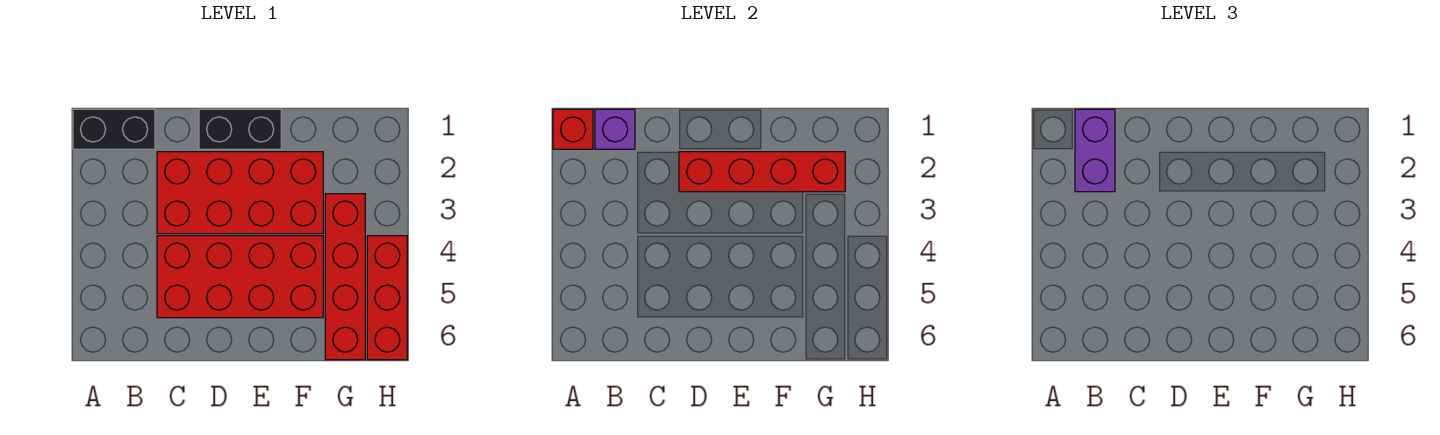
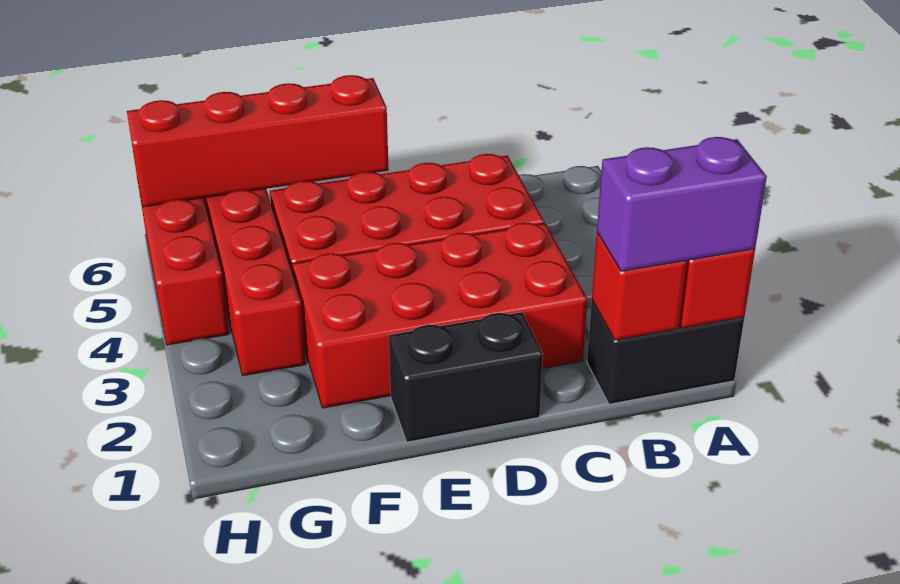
purple 1x1 brick [595,109,635,149] -> red 1x1 brick [592,233,687,340]
purple 1x2 brick [1075,109,1115,192] -> purple 1x2 brick turned to [597,137,767,271]
red 1x4 brick [679,152,845,192] -> red 1x4 brick moved to [127,75,389,207]

